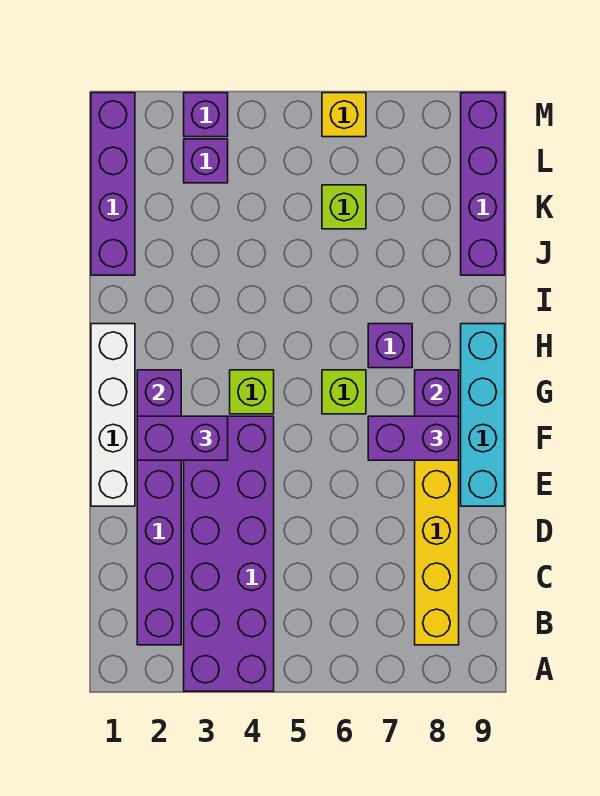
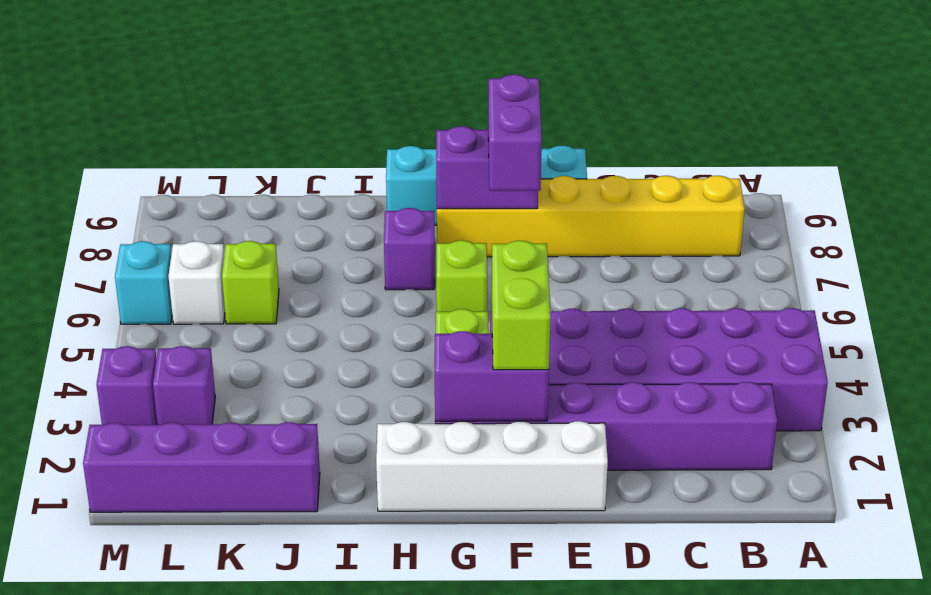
purple 1x2 brick [137,416,228,460] -> lime 1x2 brick [492,241,551,370]
purple 1x4 brick [461,93,505,275] -> none
none -> white 1x1 brick [168,241,225,324]
yellow 1x1 brick [322,93,366,137] -> cyan 1x1 brick [115,241,172,324]

